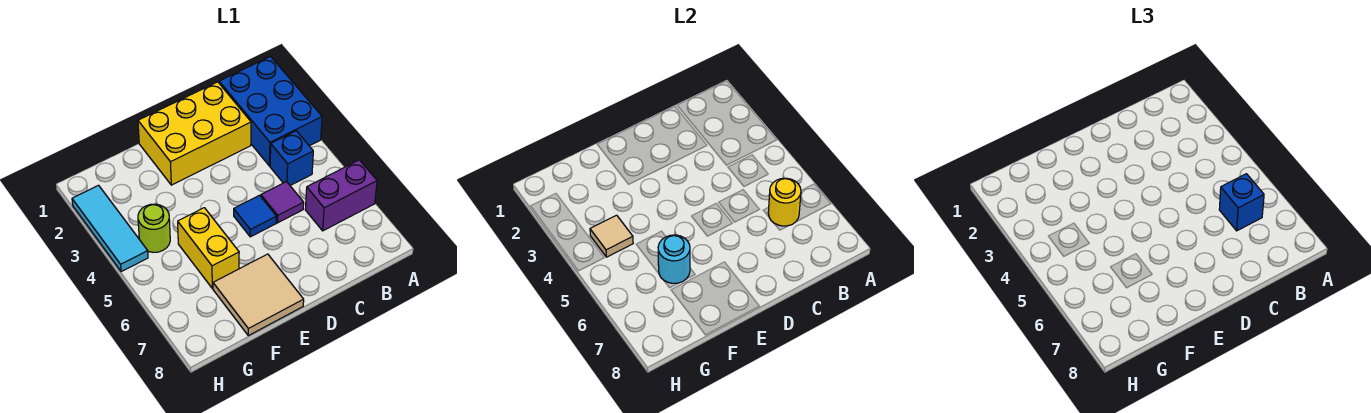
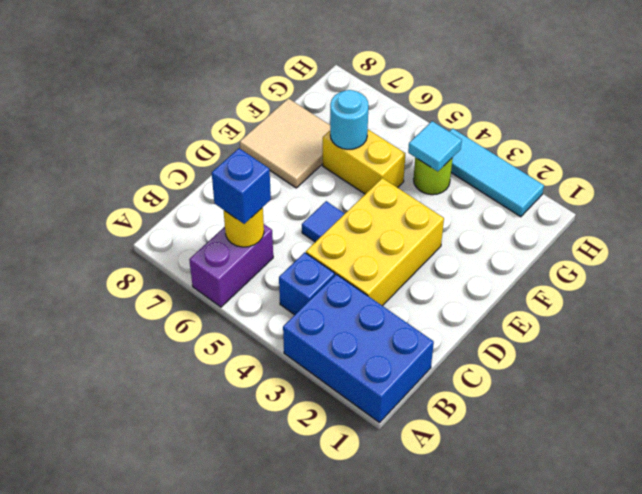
yellow 2x3 brick [138,82,251,185] -> yellow 2x3 brick moved to [306,178,444,306]
purple 1x1 tile [261,182,304,223] -> none
tan 1x1 tile [590,215,633,257] -> cyan 1x1 tile [408,121,462,171]

